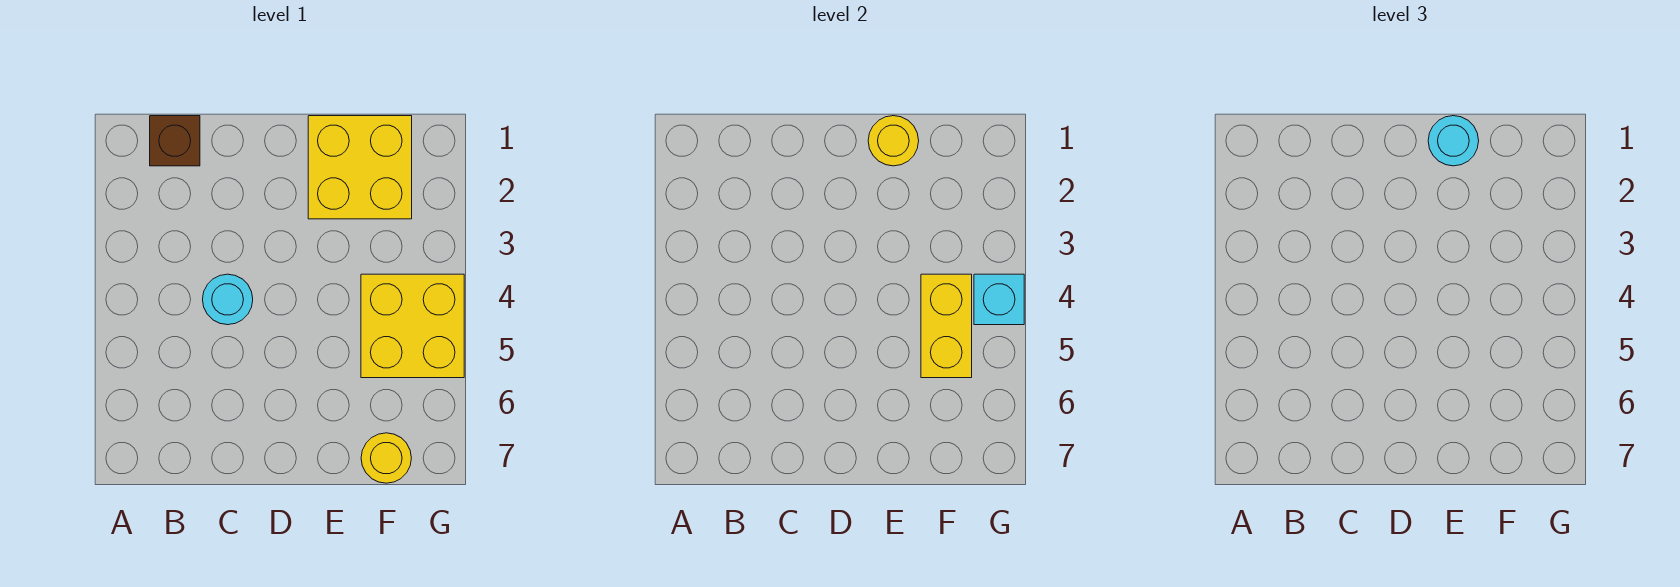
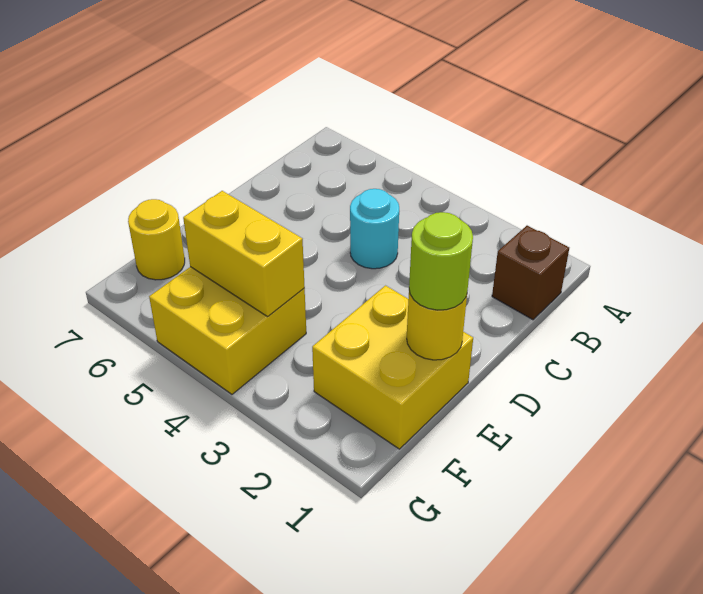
cyan 1x1 round brick [1428,116,1479,166] -> lime 1x1 round brick [409,212,473,310]
cyan 1x1 brick [974,274,1024,325] -> none

